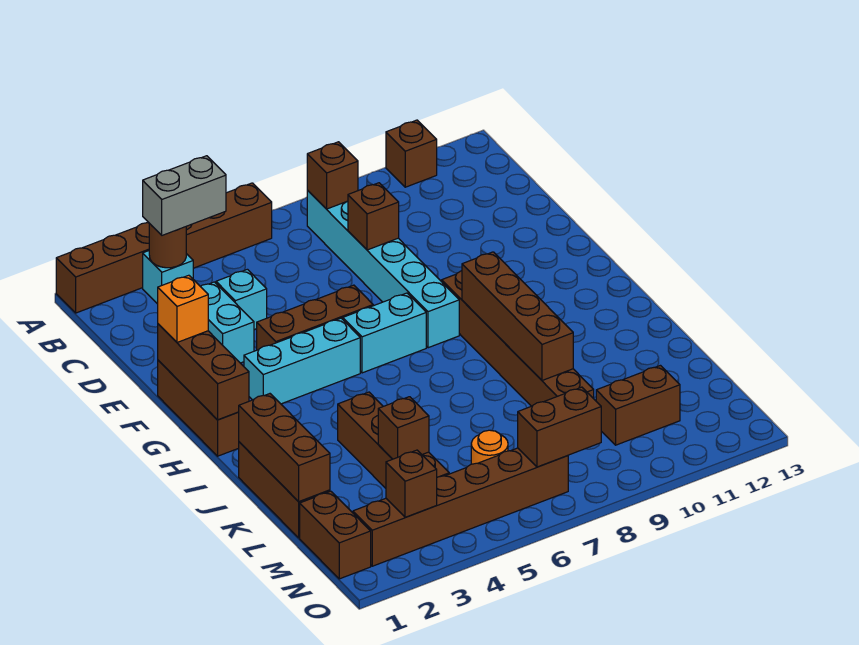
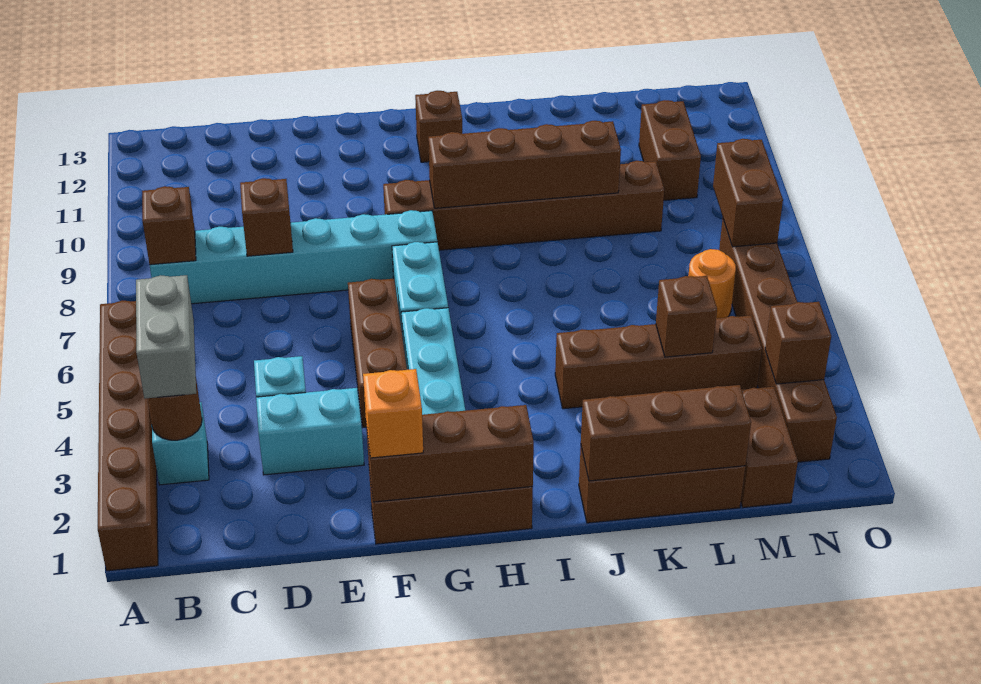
brown 1x1 brick [386,120,437,187] -> brown 1x1 brick moved to [415,91,462,162]
brown 1x2 brick [300,491,371,579] -> brown 1x2 brick turned to [741,387,798,508]

